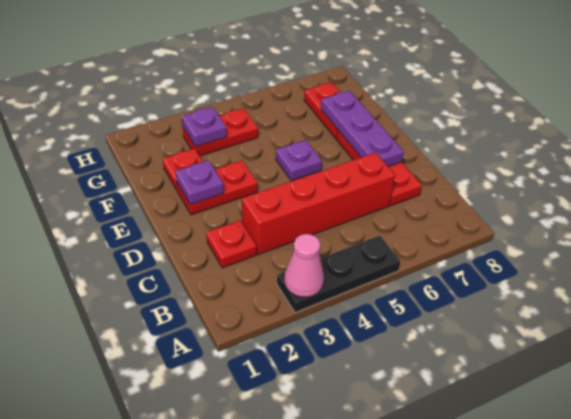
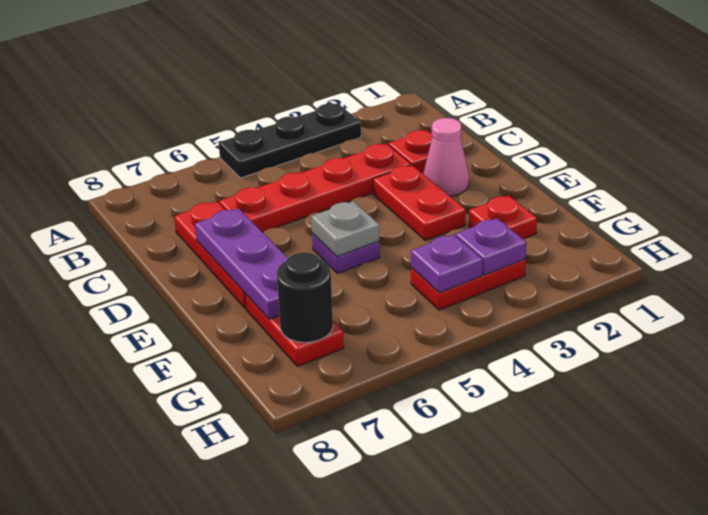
pink 1x1 cone [284,234,324,297] -> pink 1x1 cone moved to [423,118,469,196]
red 1x4 brick [242,153,395,255] -> red 1x4 plate [219,144,411,232]
red 1x2 plate [177,161,257,215] -> red 1x2 plate turned to [373,165,466,240]
purple 1x1 plate [176,160,224,204] -> purple 1x1 plate moved to [411,234,482,293]
none -> grey 1x1 plate [311,201,380,256]
none -> black 1x1 round brick [277,253,333,343]

